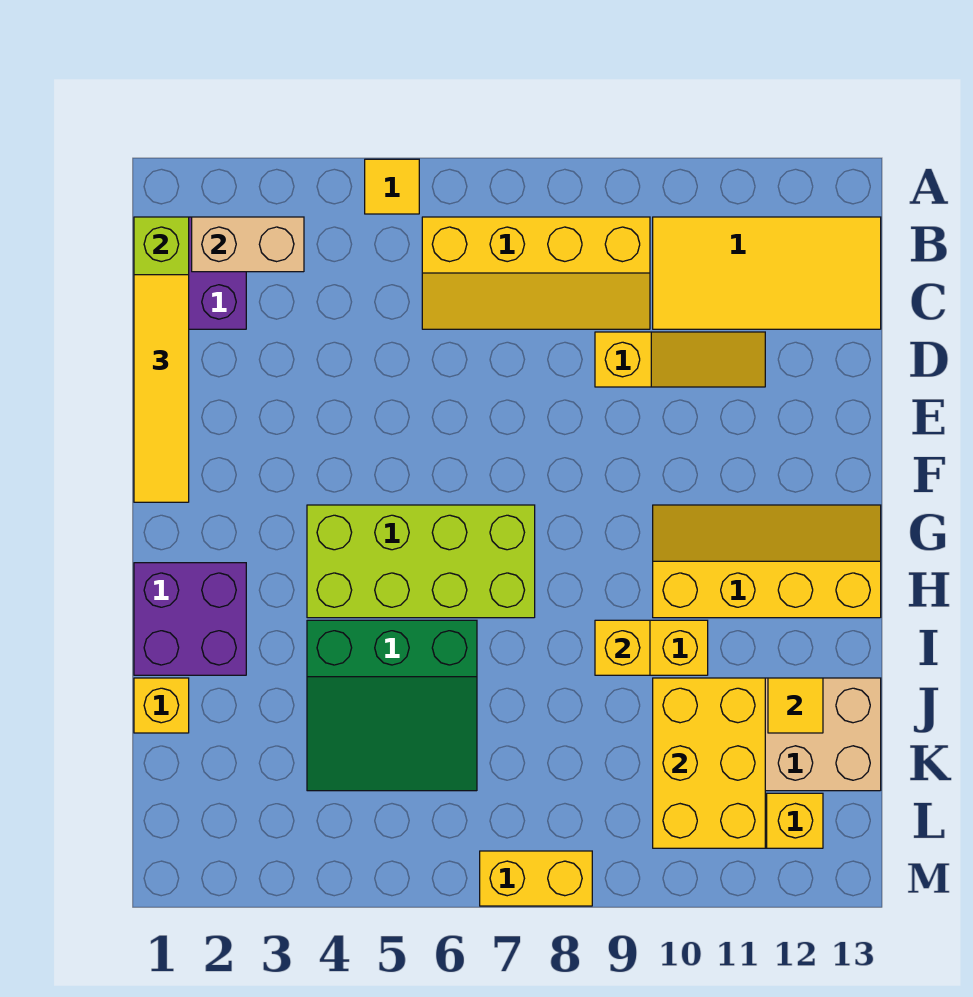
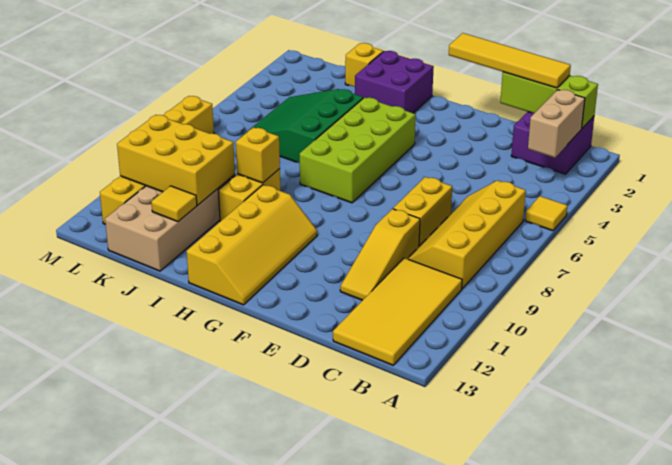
none -> yellow 1x2 brick [393,177,452,246]

